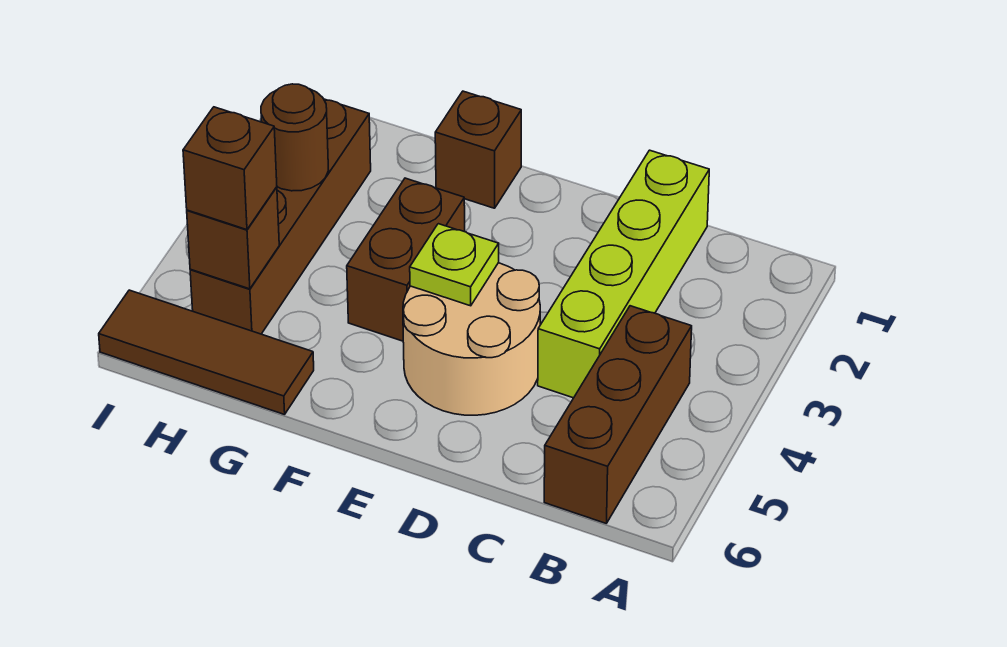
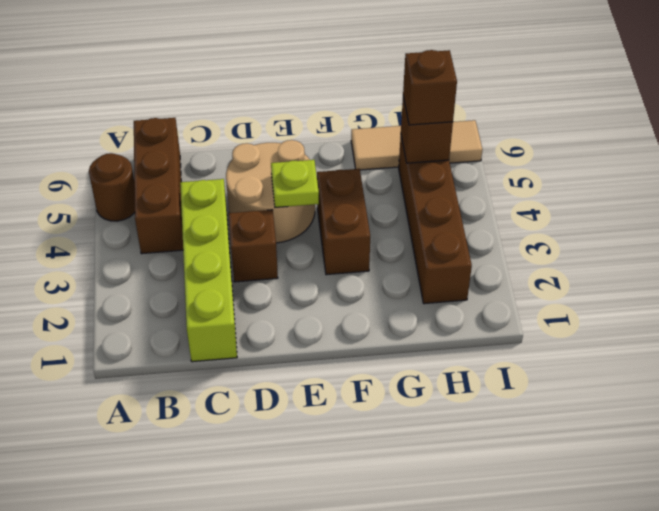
brown 1x1 brick [435,91,521,208] -> brown 1x1 brick moved to [229,210,278,282]
brown 1x3 tile [99,290,314,415] -> tan 1x3 tile [351,120,482,170]
brown 1x1 round brick [261,84,329,191] -> brown 1x1 round brick moved to [89,153,135,221]

